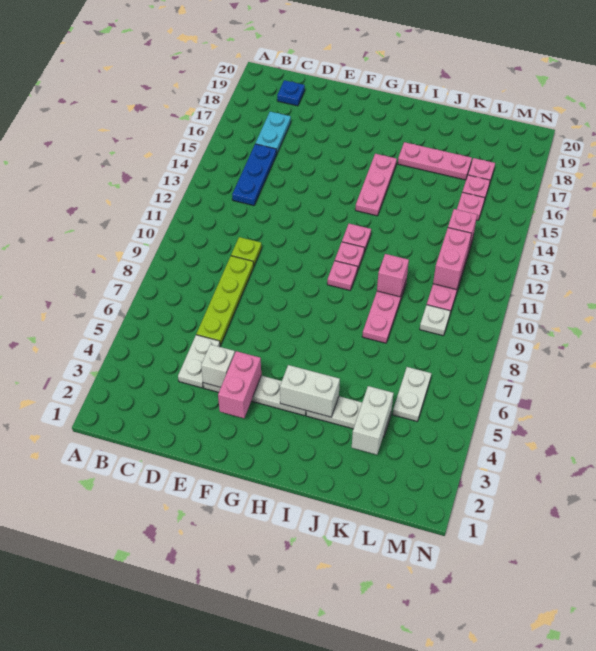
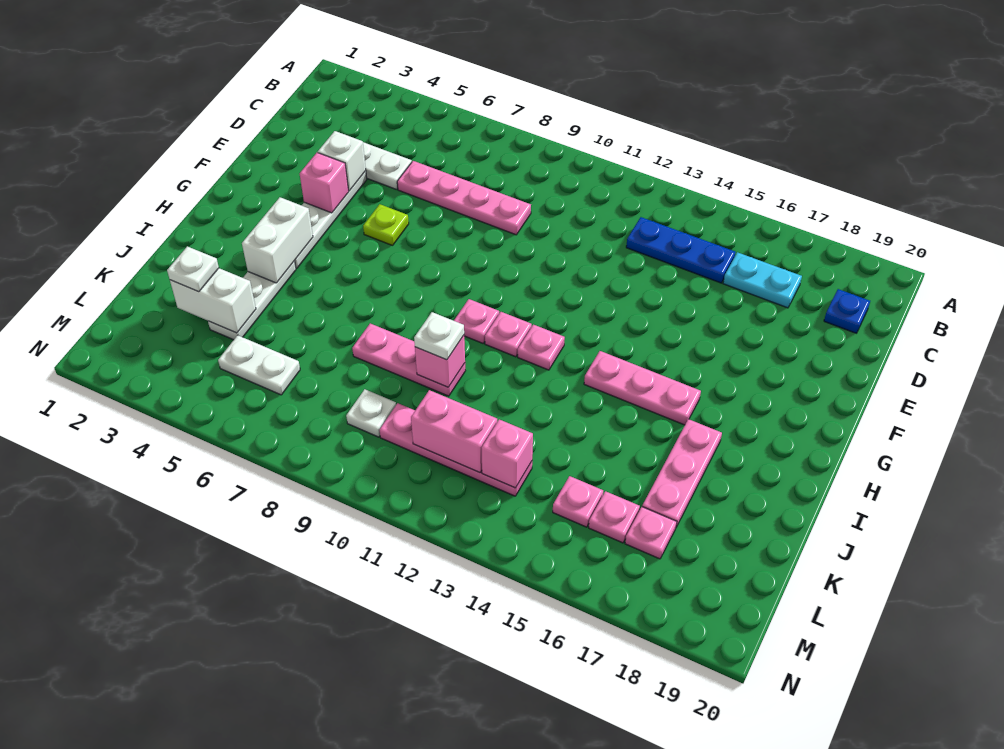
lime 1x4 plate [196,256,254,345] -> pink 1x4 plate [397,161,531,235]
lime 1x1 plate [231,237,262,265] -> lime 1x1 plate moved to [363,204,409,246]
pink 1x2 brick [218,351,261,418] -> pink 1x1 brick [300,153,349,213]
none -> white 1x1 plate [414,312,464,360]
none -> white 1x1 plate [167,246,219,292]

